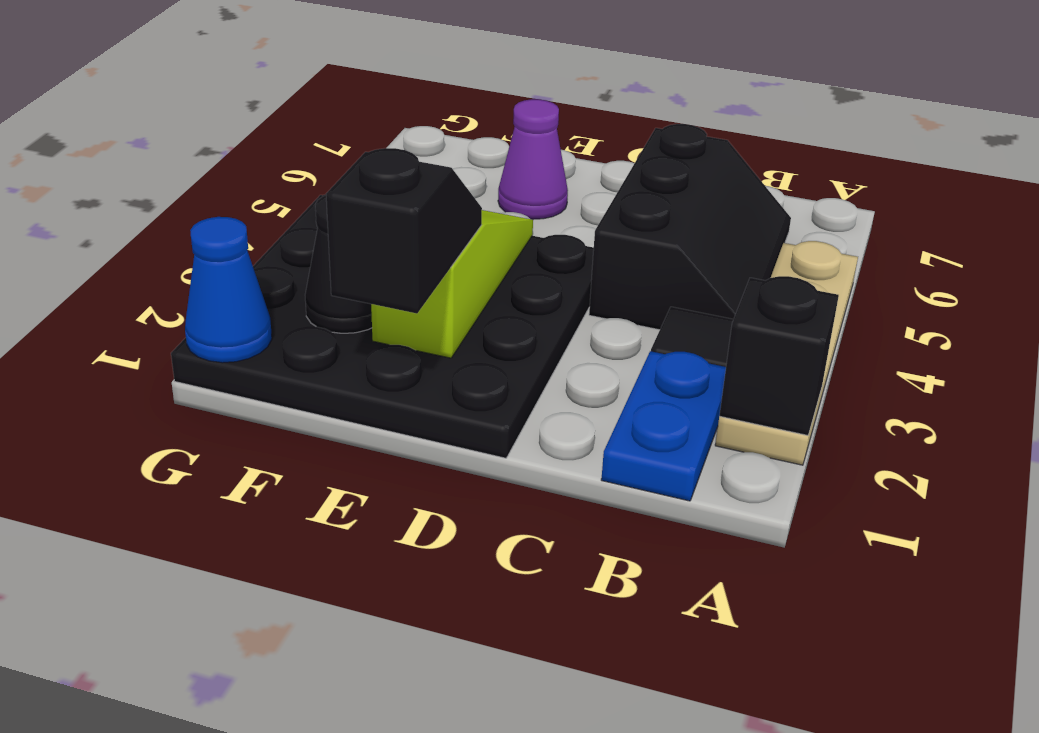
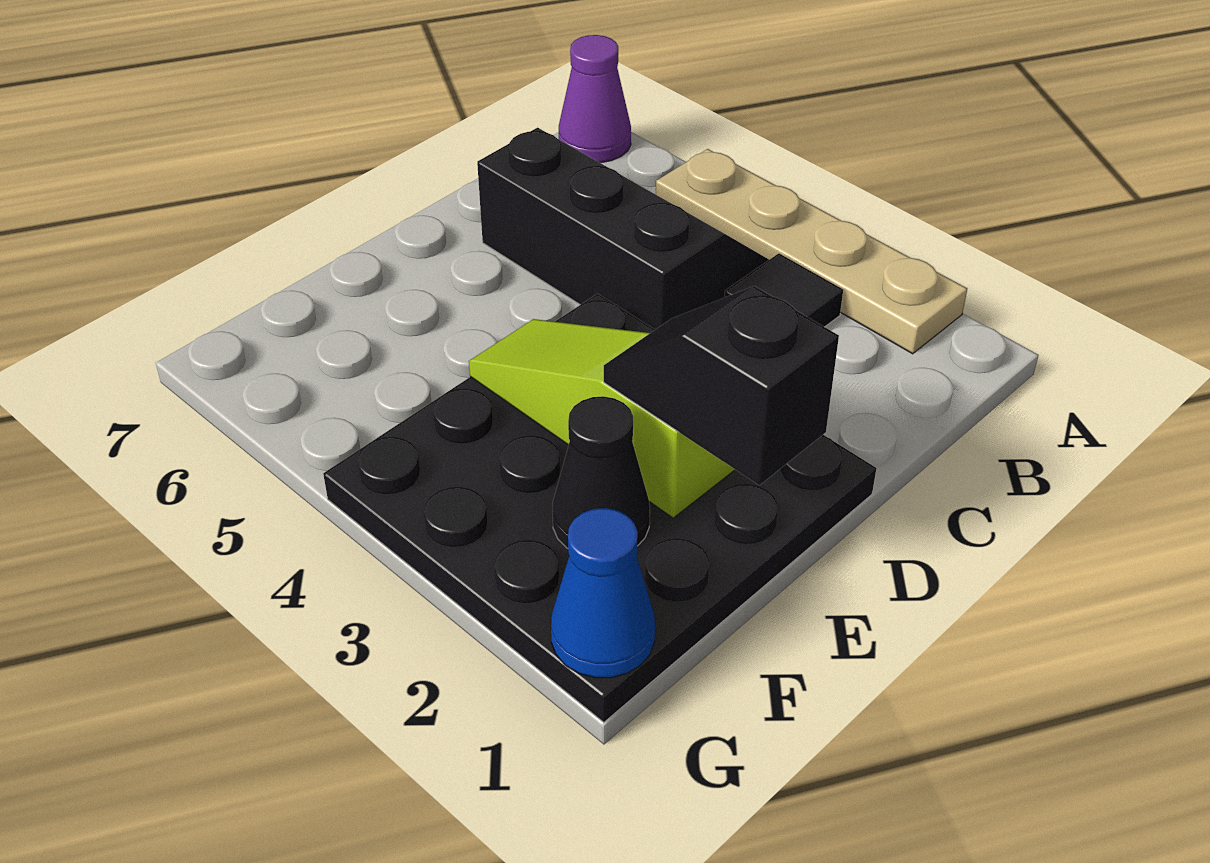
black 1x1 brick [719,276,839,435] -> none
blue 1x2 plate [601,351,726,501] -> none
purple 1x1 cone [498,99,568,219] -> purple 1x1 cone moved to [559,35,631,163]

